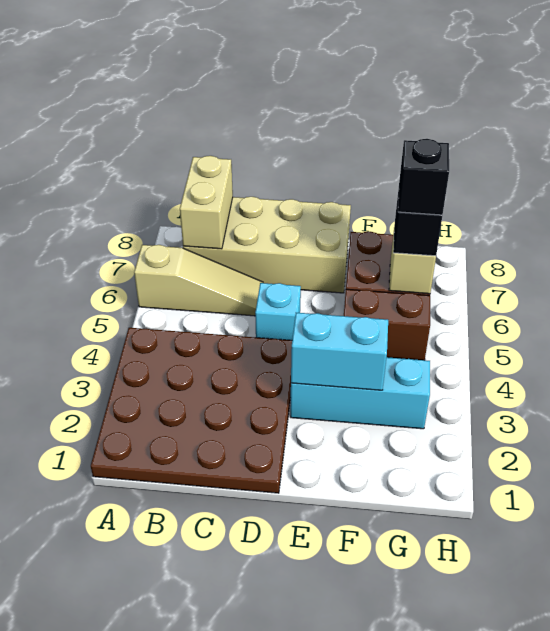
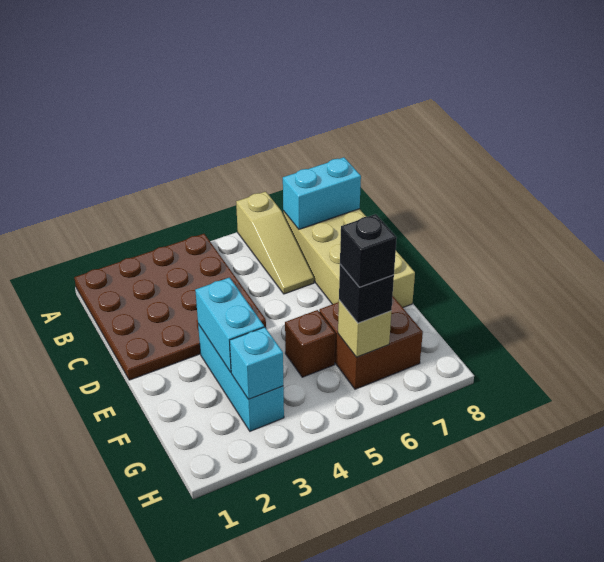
tan 1x2 brick [180,156,233,249] -> cyan 1x2 brick [283,157,361,229]
cyan 1x1 brick [255,283,301,340] -> cyan 1x1 brick moved to [230,327,283,399]
brown 1x2 brick [344,289,430,360] -> brown 1x1 brick [285,310,335,377]

